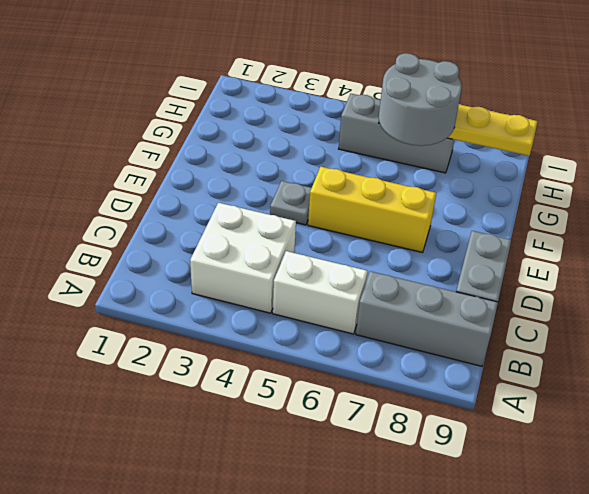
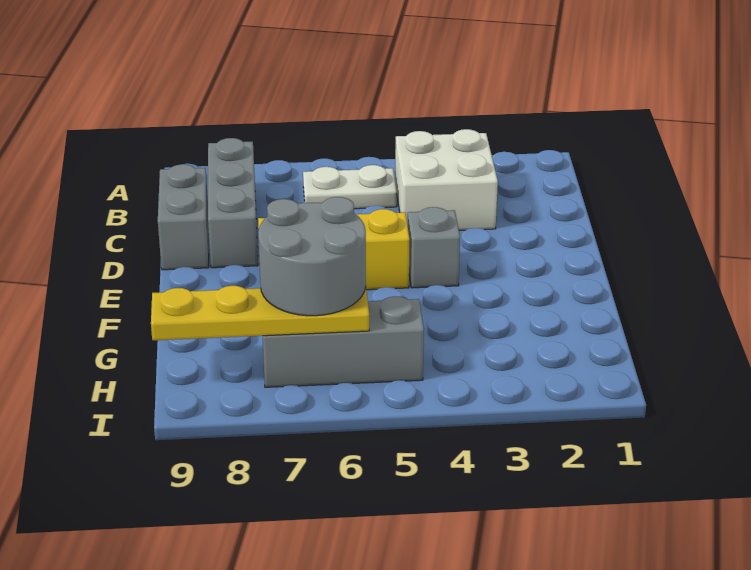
white 1x2 brick [273,251,368,334] -> white 1x2 plate [303,165,397,209]
grey 1x3 brick [356,271,498,366] -> grey 1x3 brick turned to [208,138,258,268]
grey 1x1 plate [270,181,311,225] -> grey 1x1 brick [408,207,460,288]

